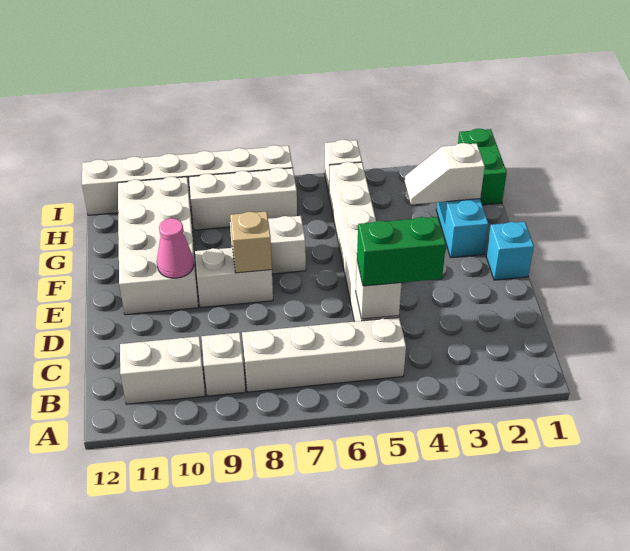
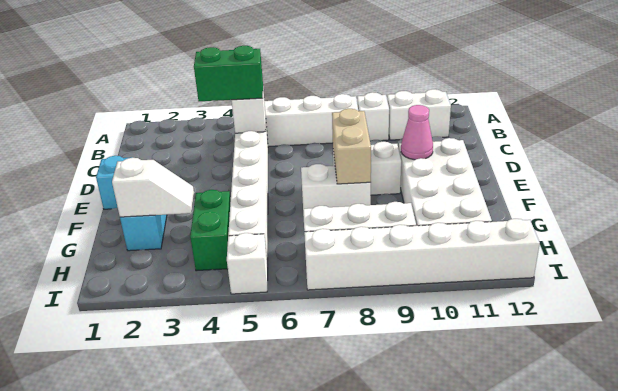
tan 1x1 brick [230,211,272,273] -> tan 1x2 brick [332,109,371,184]
green 1x2 brick [458,129,507,205] -> green 1x2 brick moved to [190,190,231,271]

